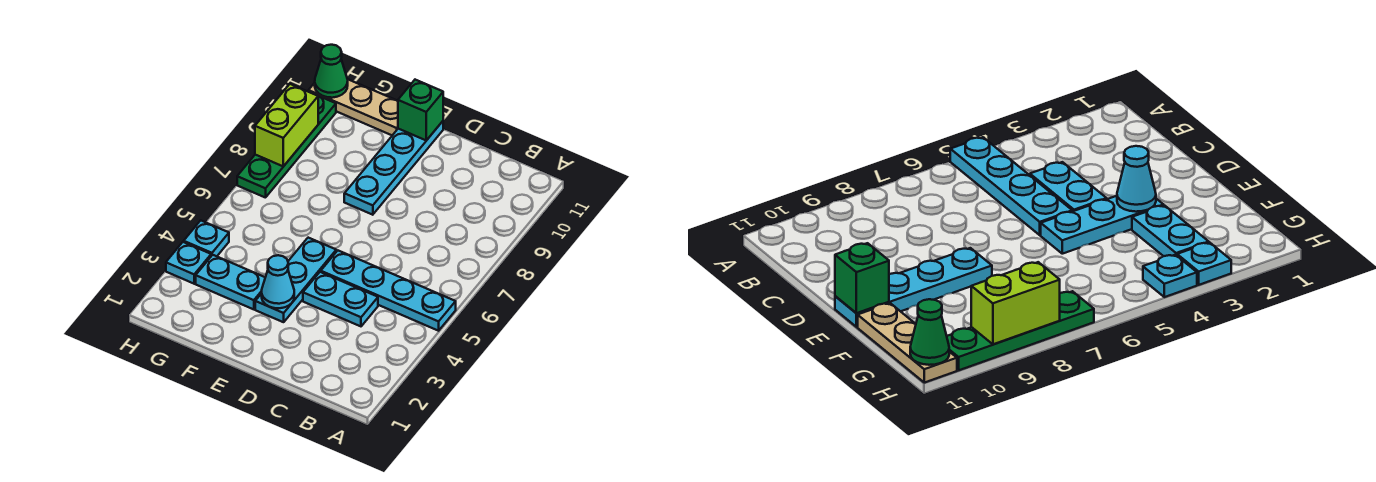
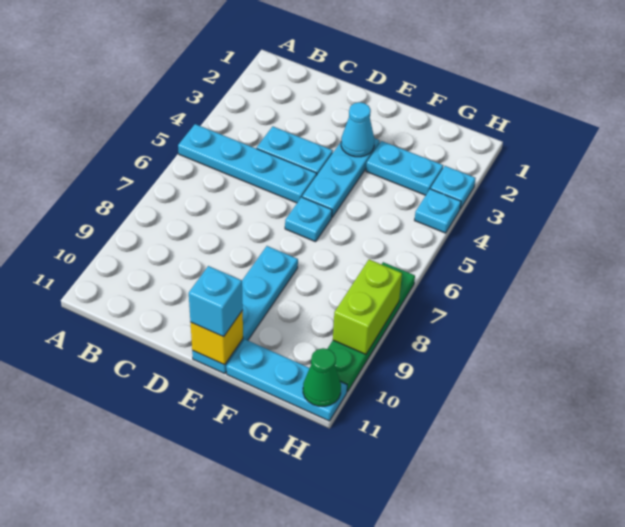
none -> cyan 1x1 plate [285,197,332,242]
green 1x1 brick [398,80,443,140] -> yellow 1x1 brick [191,310,243,365]
none -> cyan 1x1 brick [189,266,243,337]
tan 1x3 plate [309,80,398,135] -> cyan 1x3 plate [226,339,347,421]

